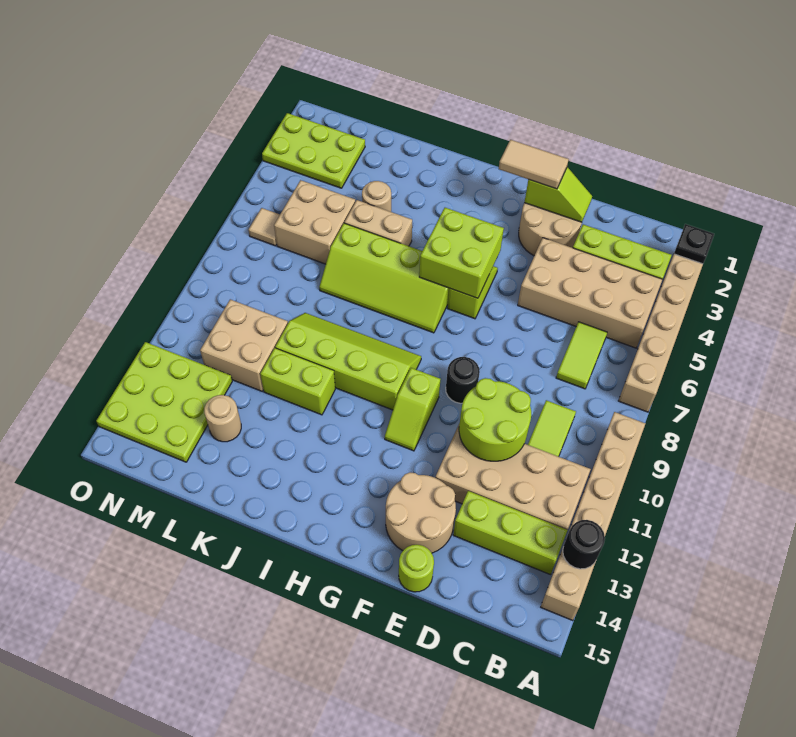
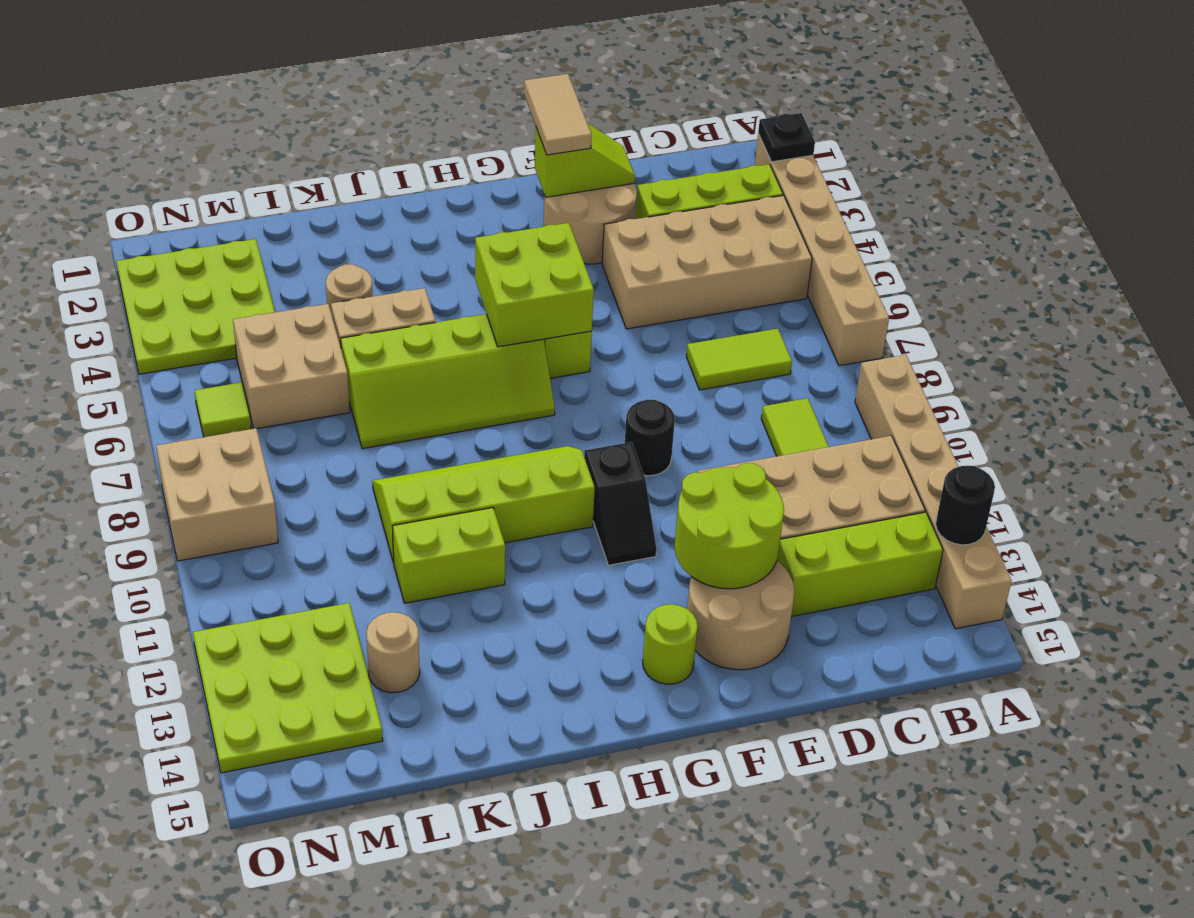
lime 1x2 tile [556,322,607,389] -> lime 1x2 tile turned to [686,329,792,390]
lime 2x2 round brick [459,378,531,461] -> lime 2x2 round brick moved to [675,463,784,589]
lime 1x1 round brick [399,545,434,592] -> lime 1x1 round brick moved to [643,604,698,684]
tan 1x2 tile [499,140,569,189] -> tan 1x2 tile turned to [524,74,592,155]
lime 1x2 slope [385,368,440,451] -> black 1x2 slope [584,442,657,565]
tan 2x2 brick [200,299,288,391] -> tan 2x2 brick moved to [156,428,278,561]
lime 2x3 plate [262,113,365,188] -> lime 3x3 plate [116,239,275,374]
tan 1x1 tile [249,208,280,246] -> lime 1x1 tile [195,383,251,437]

